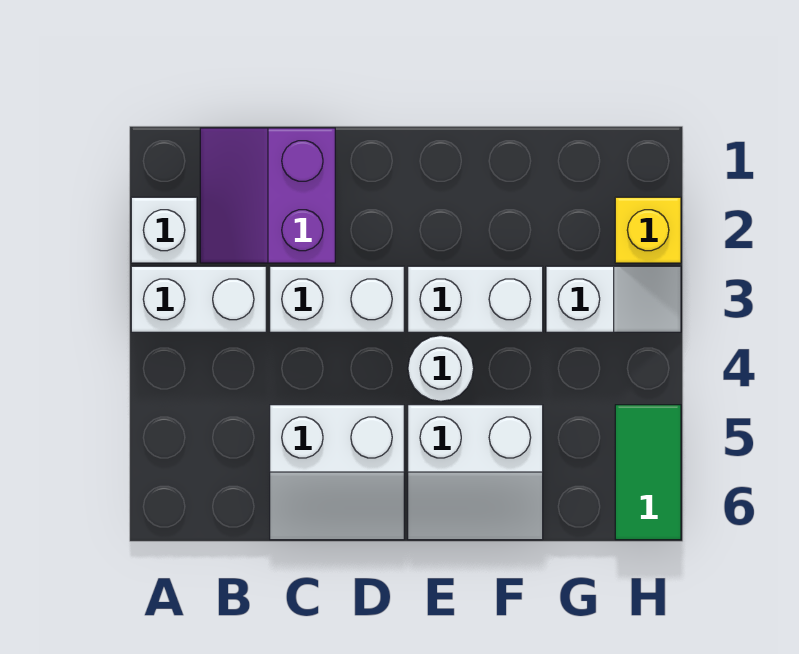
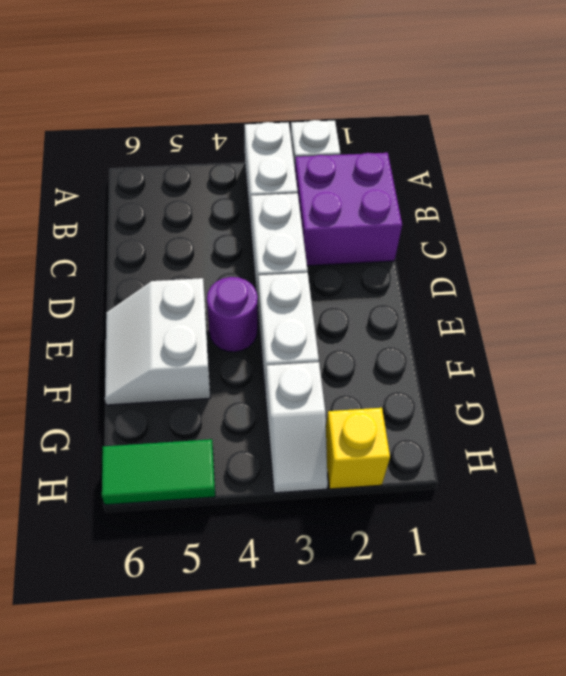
purple 2x2 slope [200,128,335,263] -> purple 2x2 brick [295,153,402,266]
white 2x2 slope [270,405,404,540] -> none
white 1x1 round brick [408,336,474,401] -> purple 1x1 round brick [207,277,258,352]

